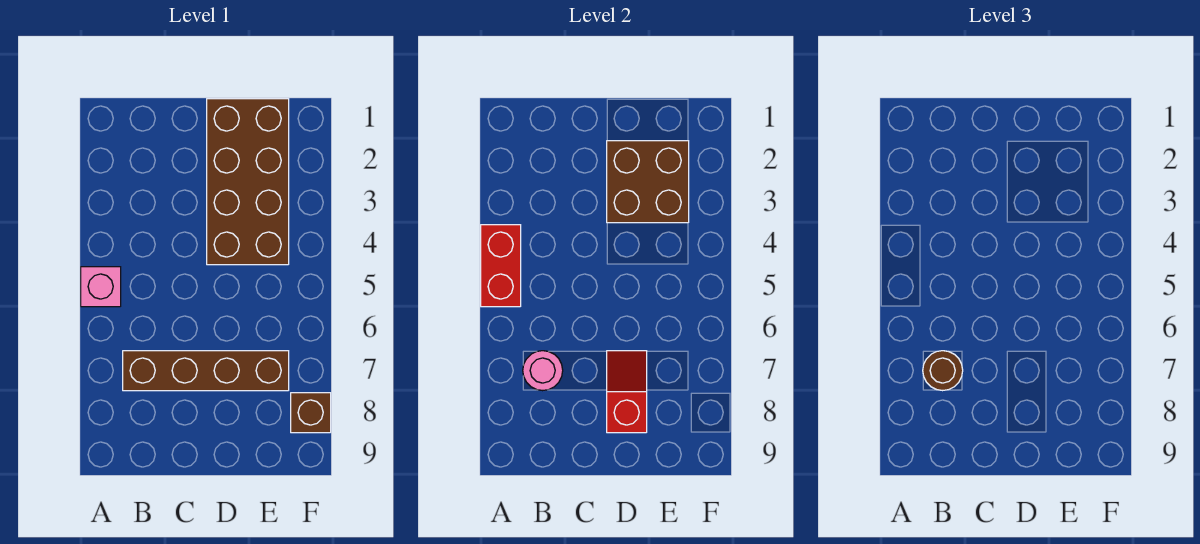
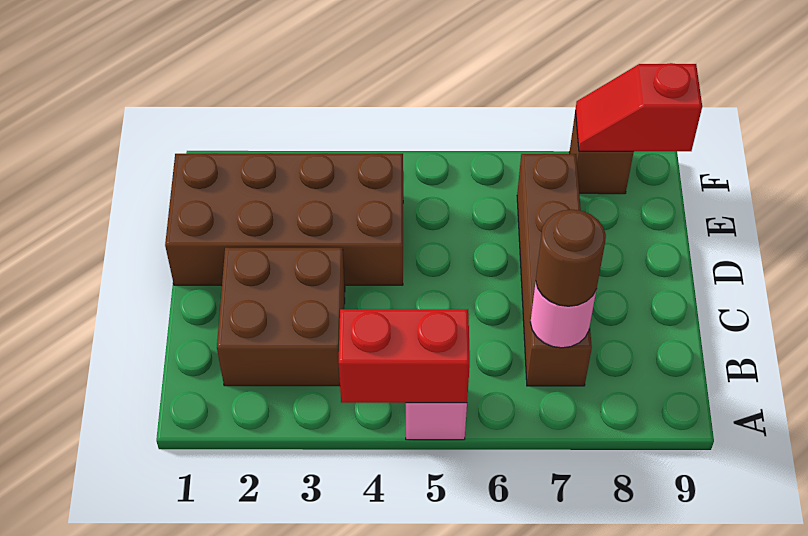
brown 2x2 brick [607,141,689,223] -> brown 2x2 brick moved to [217,248,345,386]
red 1x2 slope [607,351,647,433] -> red 1x2 slope moved to [576,63,702,151]

